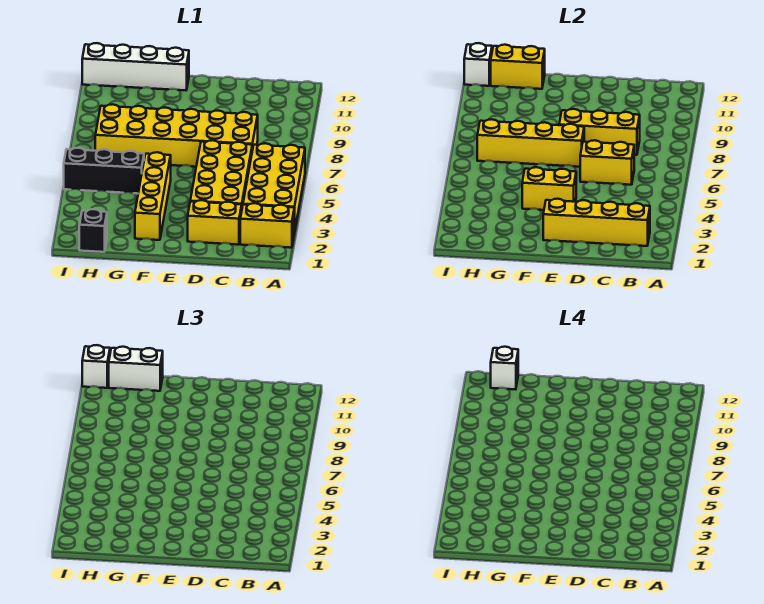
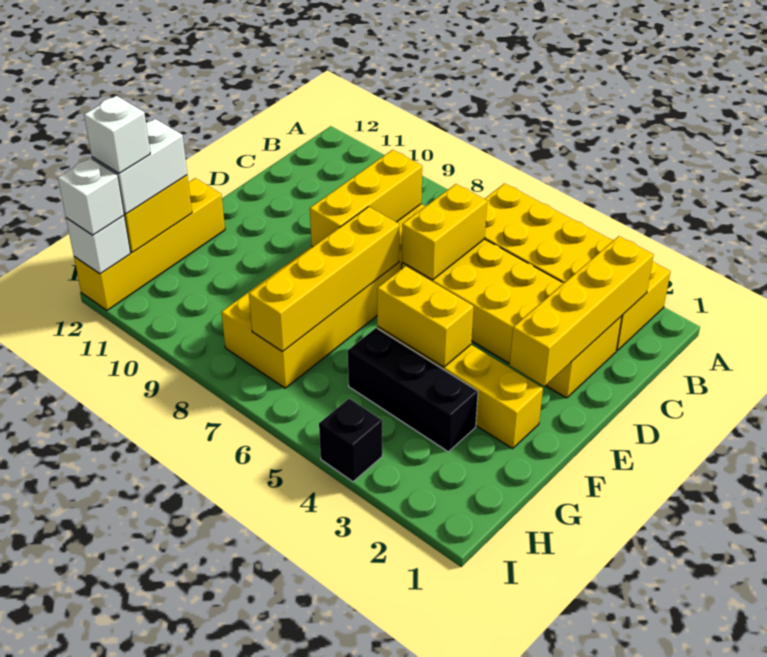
yellow 1x2 brick [522,167,576,210] -> yellow 1x2 brick turned to [377,266,473,367]
white 1x4 brick [82,43,189,90] -> yellow 1x4 brick [74,178,225,310]
black 1x3 brick [64,148,144,194] -> black 1x3 brick turned to [348,328,478,452]
black 1x1 brick [79,209,107,252] -> black 1x1 brick moved to [319,398,382,482]

